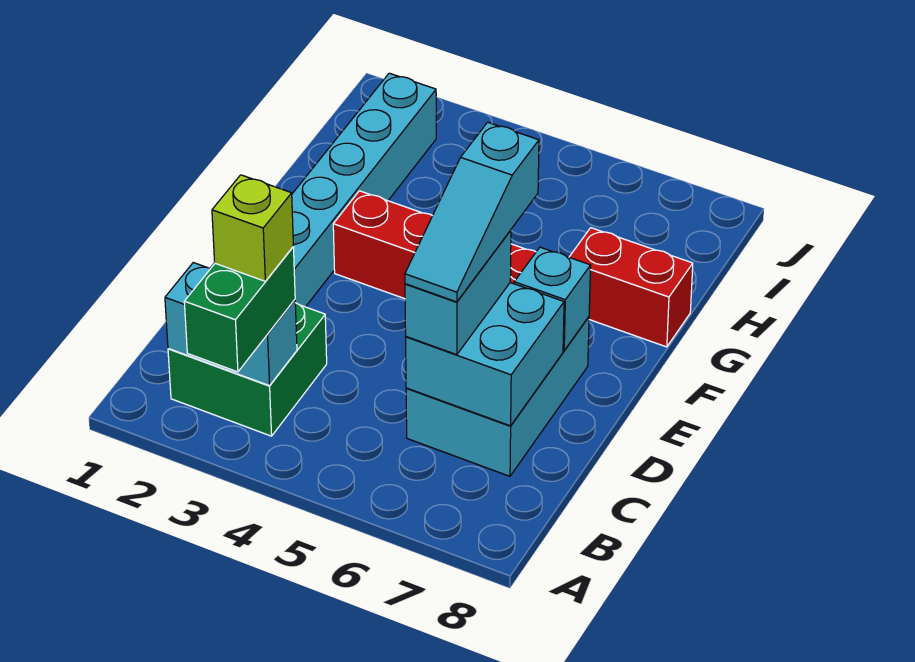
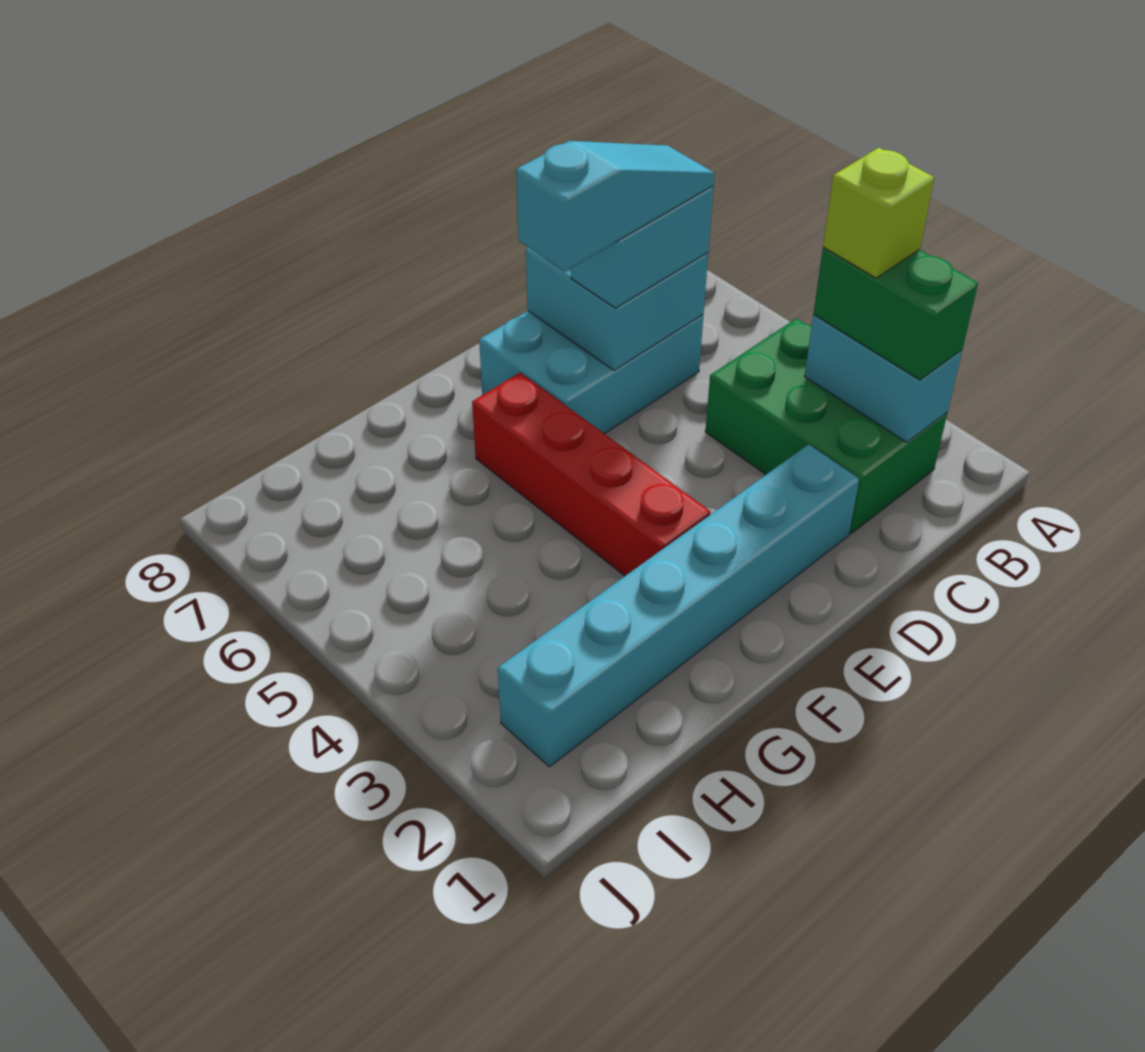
green 1x2 brick [184,247,295,372] -> green 1x2 brick turned to [813,247,978,380]
green 2x2 brick [168,303,327,436] -> green 2x3 brick [705,318,947,534]
cyan 1x1 brick [514,247,591,351] -> none
red 1x2 brick [569,228,693,347] -> none

